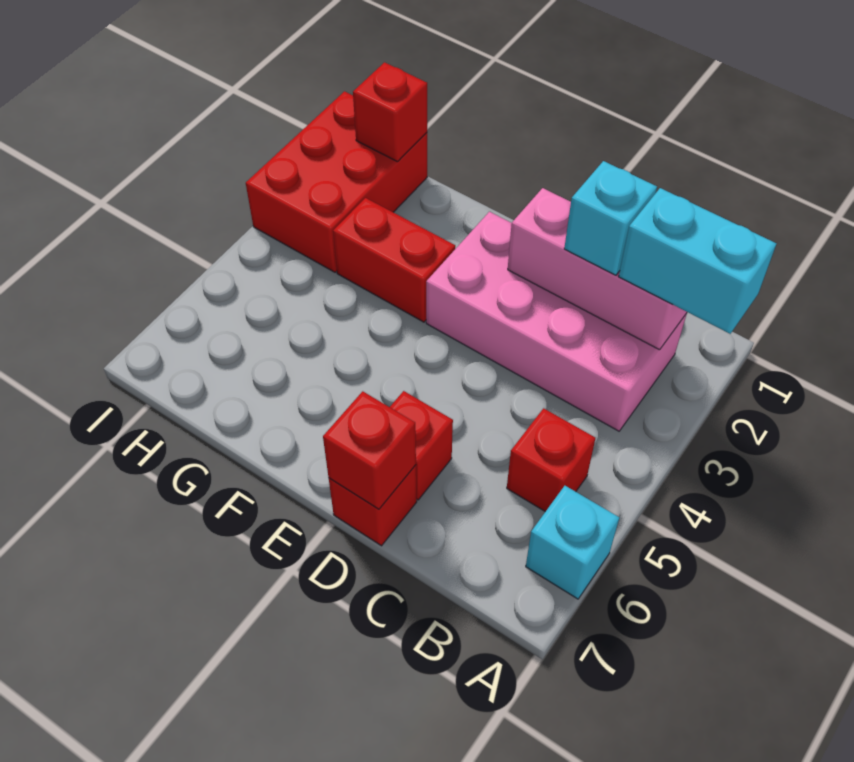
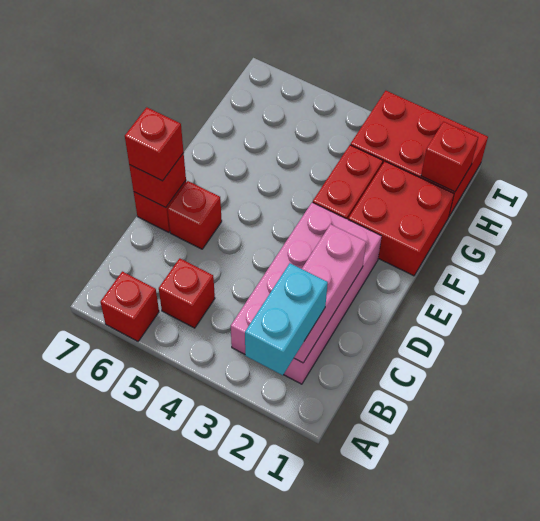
cyan 1x1 brick [526,486,619,599] -> red 1x1 brick [100,271,159,341]
cyan 1x1 brick [564,161,657,275] -> none
none -> red 1x1 brick [125,107,184,181]
none -> red 2x2 brick [348,162,454,276]

